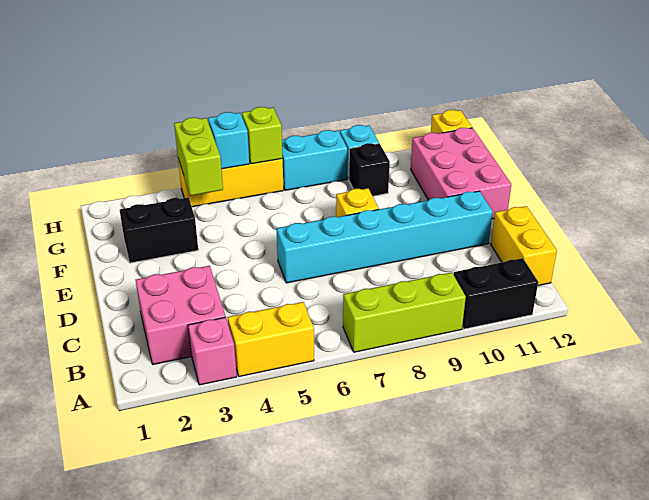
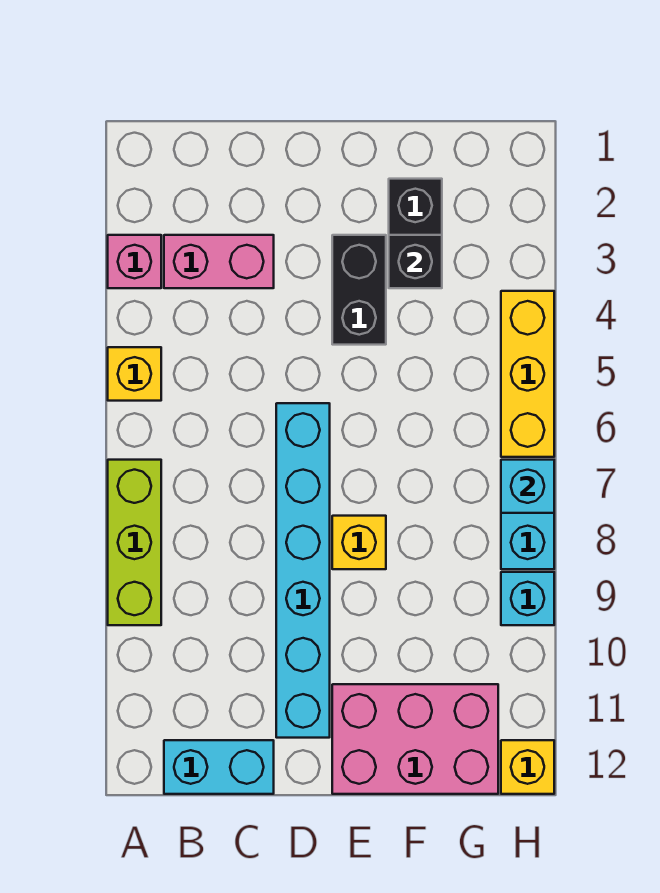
yellow 1x2 brick [228,302,314,377] -> yellow 1x1 brick [108,347,161,401]
black 1x2 brick [454,258,538,329] -> black 1x2 brick moved to [332,235,386,345]
pink 2x2 brick [136,266,226,364] -> pink 1x2 brick [164,235,274,288]
yellow 1x2 brick [491,206,557,286] -> cyan 1x2 brick [164,740,274,794]
lime 1x2 brick [174,118,223,196] -> none
black 1x1 brick [349,143,390,196] -> black 1x1 brick moved to [389,235,442,288]
cyan 1x1 brick [208,112,249,169] -> cyan 1x1 brick moved to [501,460,554,513]
lime 1x1 brick [242,107,283,164] -> none

